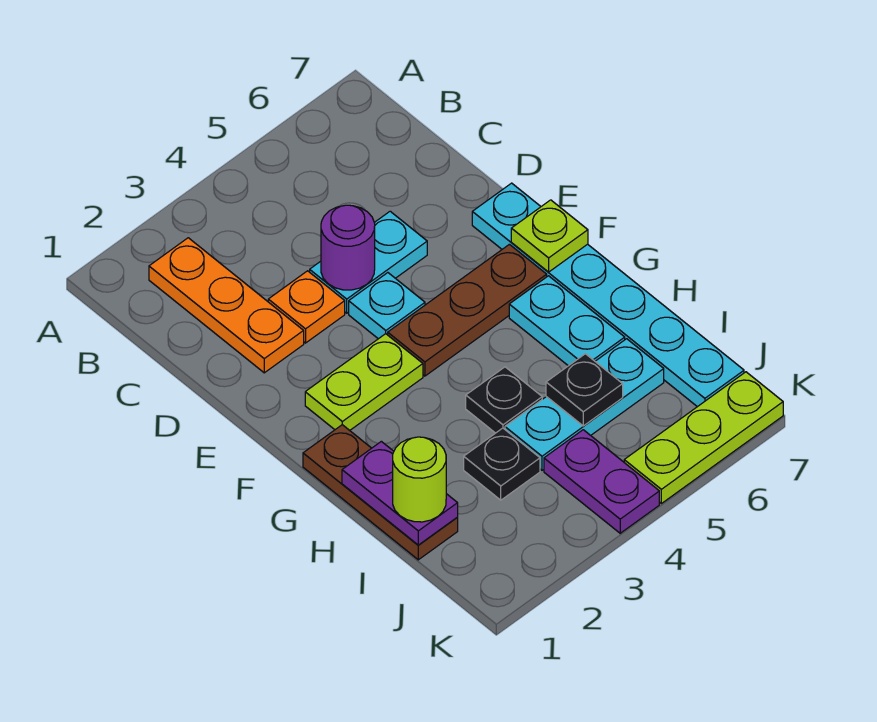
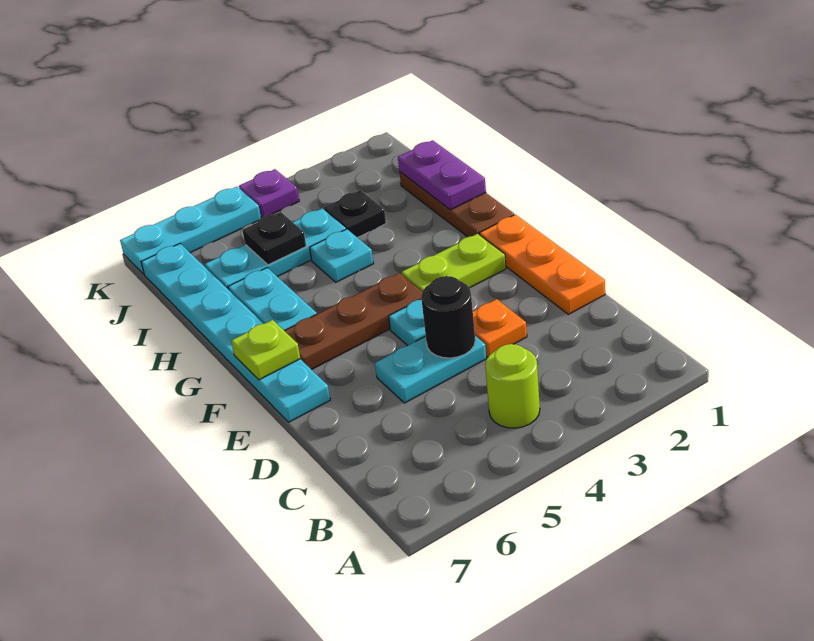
orange 1x3 plate [149,238,304,373] -> orange 1x3 plate moved to [480,215,605,314]
purple 1x1 round brick [321,205,375,290] -> black 1x1 round brick [421,276,475,358]
black 1x1 plate [466,367,542,433] -> cyan 1x1 plate [310,229,373,282]
lime 1x1 round brick [393,437,446,522] -> lime 1x1 round brick moved to [485,344,540,428]
purple 1x2 plate [544,430,659,533] -> purple 1x1 plate [239,169,299,217]
lime 1x3 plate [624,372,783,503] -> cyan 1x3 plate [120,187,261,274]

